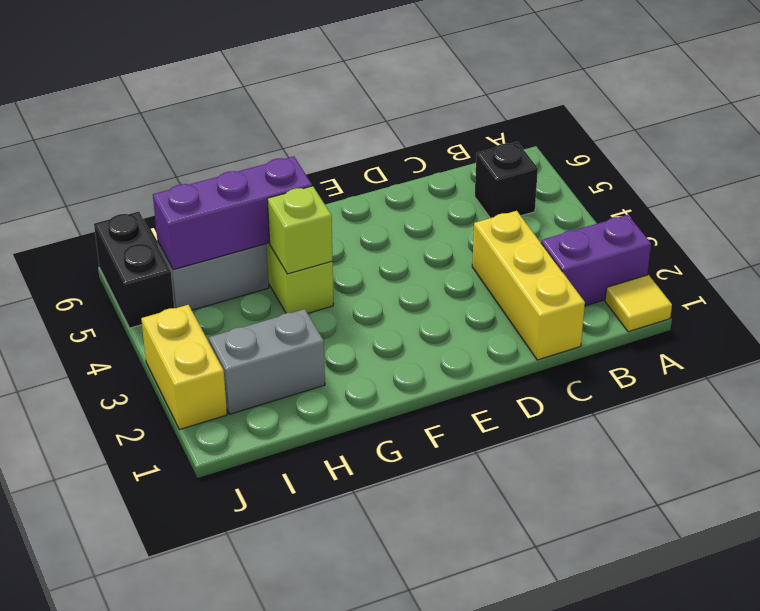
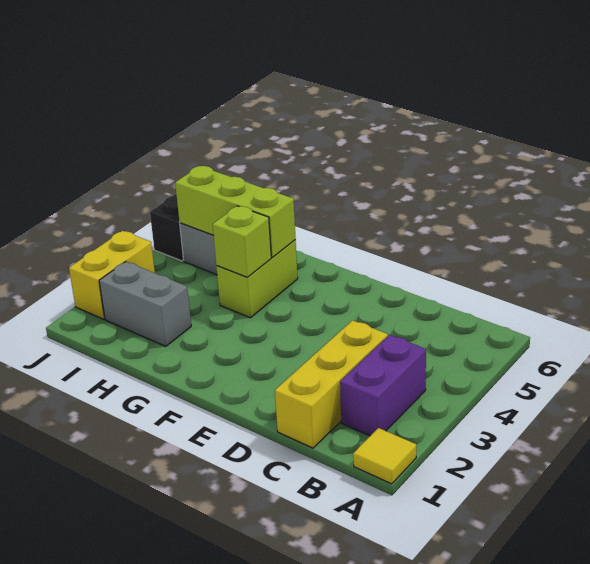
purple 1x2 brick [541,215,651,306] -> purple 1x2 brick turned to [340,335,426,436]
black 1x1 brick [475,142,538,218] -> none
purple 1x3 brick [153,156,312,270] -> lime 1x3 brick [175,166,296,257]

